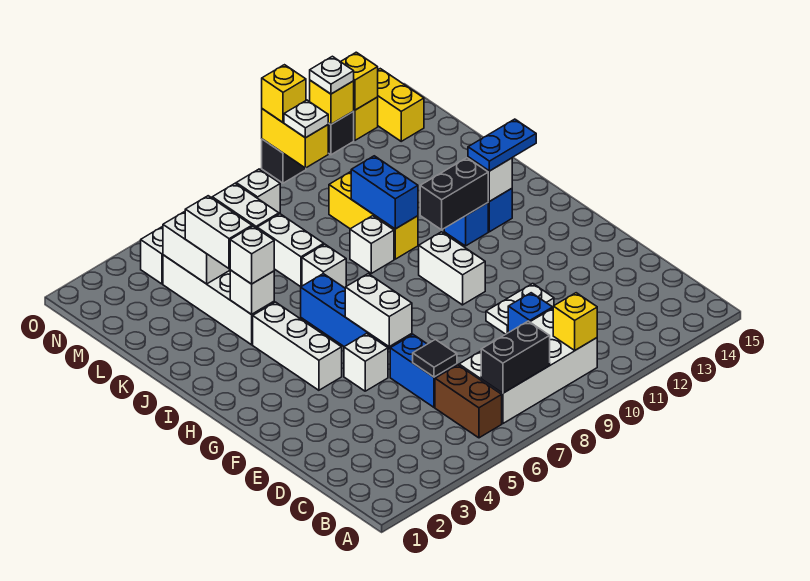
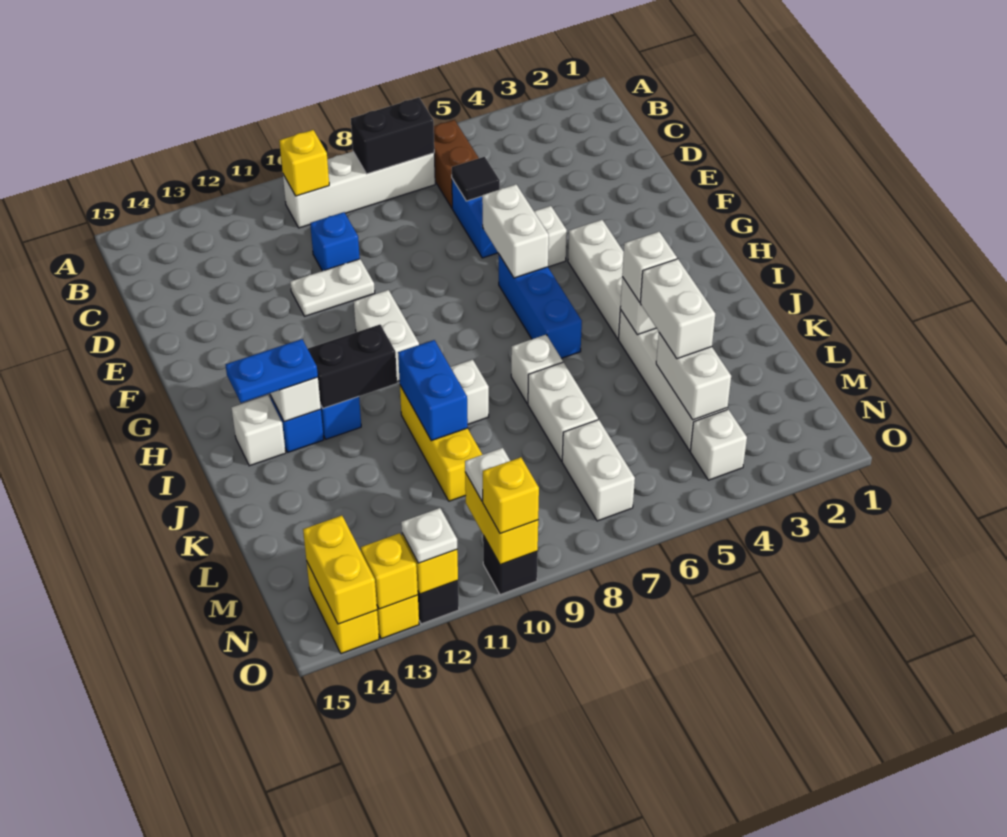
white 2x4 brick [459,308,597,424] -> white 1x4 brick [283,151,435,228]
white 1x1 brick [236,169,280,214] -> white 1x1 brick moved to [232,395,286,466]
none -> yellow 1x2 brick [303,516,377,624]

